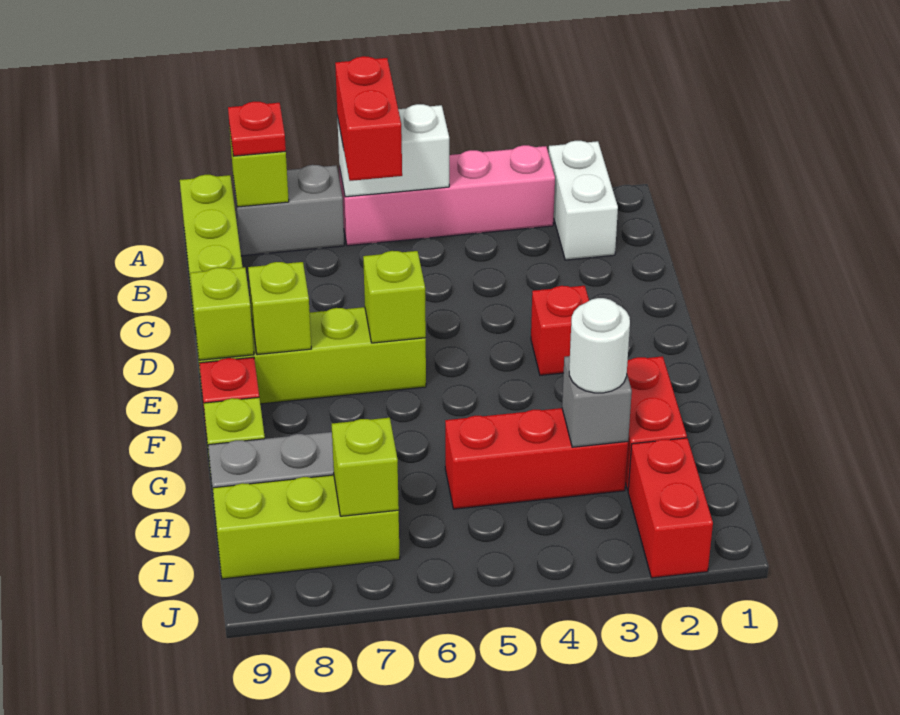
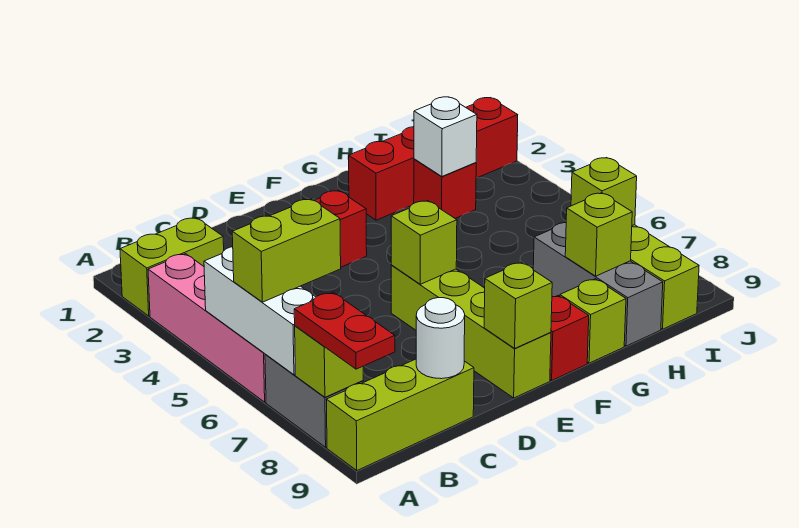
white 1x2 brick [549,141,618,260] -> lime 1x2 brick [120,218,224,316]
white 1x2 brick [337,104,449,197] -> white 1x3 brick [204,247,316,375]
red 1x2 brick [335,56,402,181] -> lime 1x2 brick [232,199,341,302]
red 1x1 plate [228,102,286,156] -> red 1x2 plate [294,292,395,369]
lime 1x1 brick [248,262,311,355] -> lime 1x1 brick moved to [565,193,632,276]
red 1x3 brick [445,408,628,509] -> red 1x1 brick [414,159,476,218]
grey 1x1 brick [562,356,632,447] -> white 1x1 brick [414,97,477,176]
white 1x1 round brick [569,298,630,393] -> white 1x1 round brick moved to [416,298,465,379]

